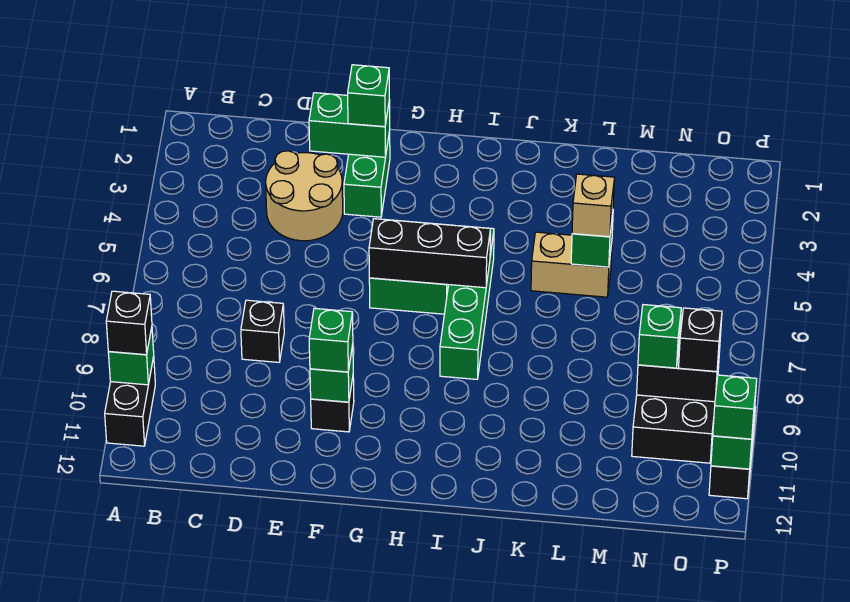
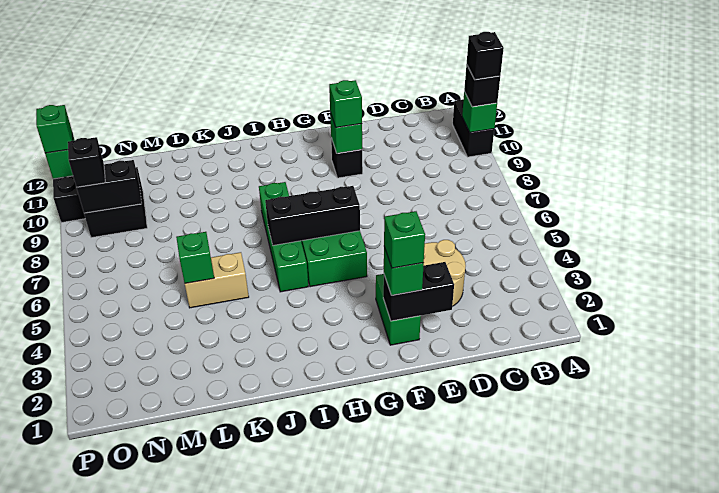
black 1x1 brick [241,300,284,362] -> black 1x1 brick moved to [467,32,504,80]
green 1x2 brick [309,93,390,157] -> black 1x2 brick [383,262,454,321]
tan 1x1 brick [572,174,615,237] -> none
green 1x1 brick [638,305,681,368] -> green 1x1 brick moved to [384,211,425,268]

